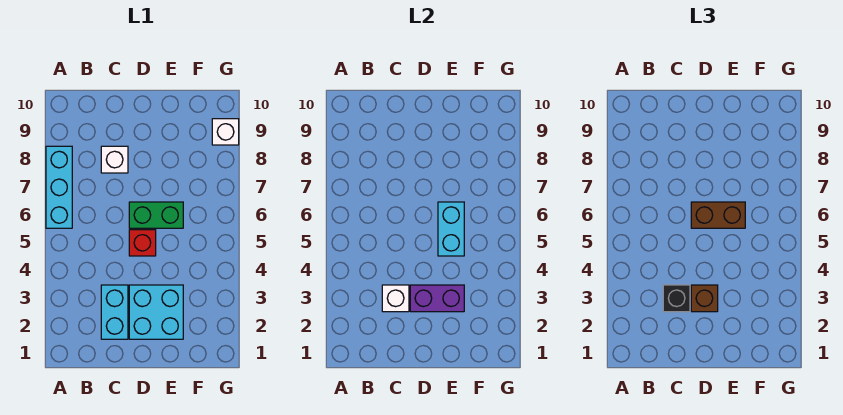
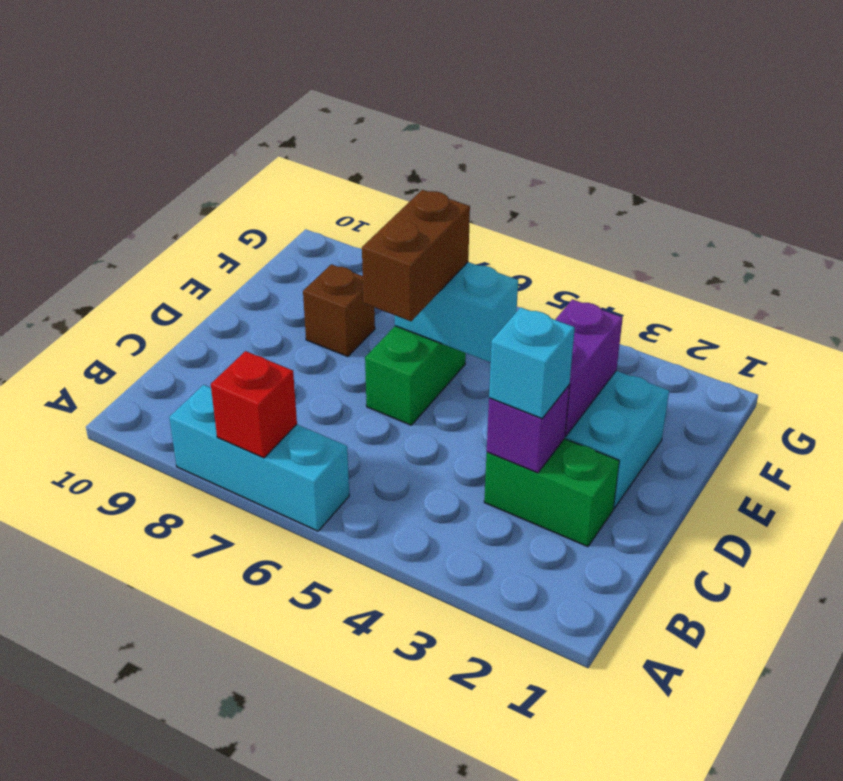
cyan 1x2 brick [101,285,128,339] -> green 1x2 brick [484,439,619,547]
white 1x1 brick [382,285,409,312] -> purple 1x1 brick [487,386,569,473]
black 1x1 brick [663,285,690,312] -> cyan 1x1 brick [489,307,575,419]
white 1x1 brick [101,146,128,173] -> none
brown 1x1 brick [691,285,718,312] -> brown 1x1 brick moved to [303,264,375,357]
red 1x1 brick [129,230,156,256] -> red 1x1 brick moved to [211,351,297,458]
white 1x1 brick [212,119,239,145] -> none

